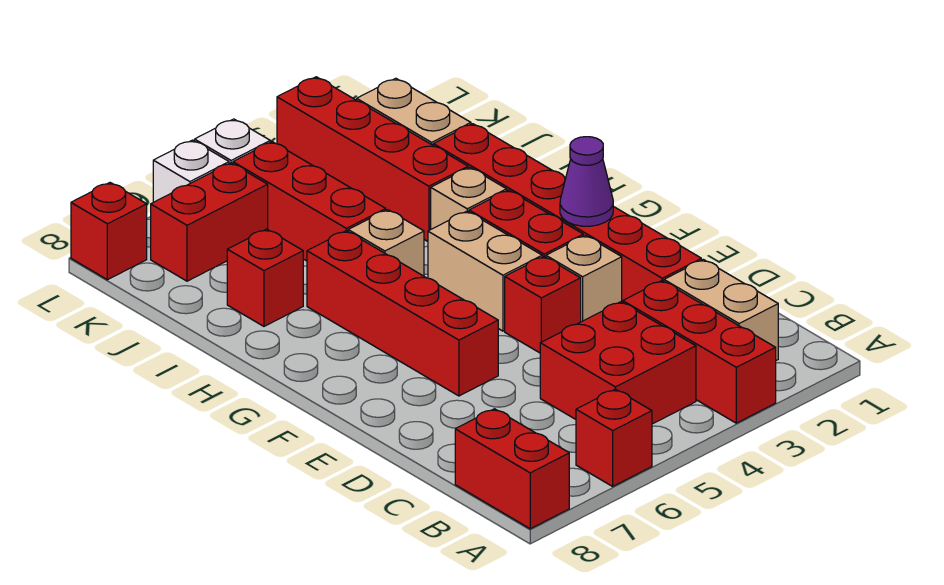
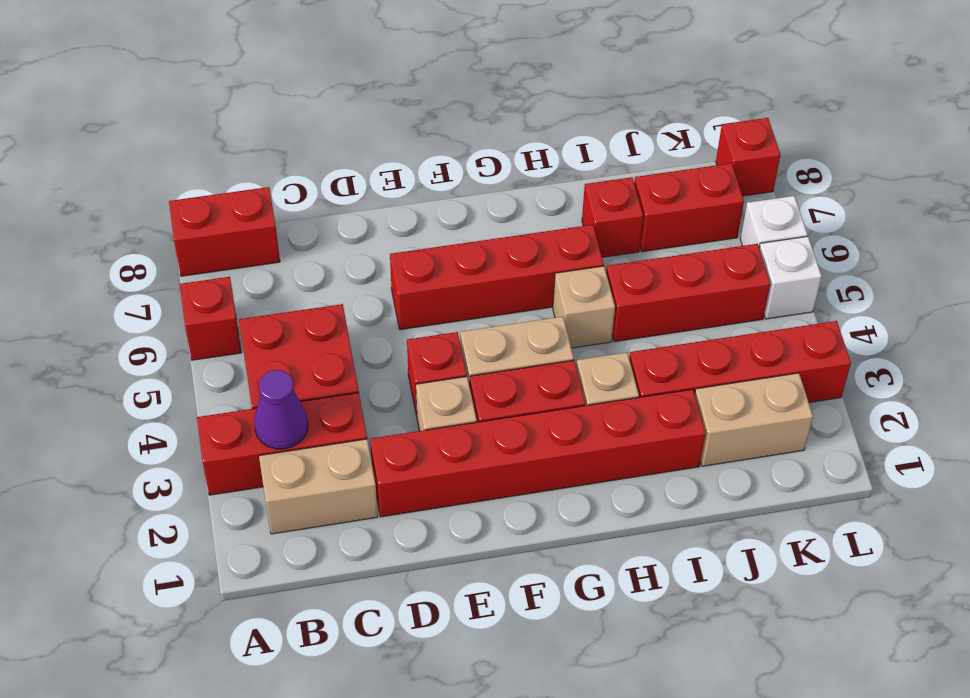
purple 1x1 cone [560,137,613,226] -> purple 1x1 cone moved to [254,370,308,449]
red 1x2 brick [151,163,268,281] -> red 1x2 brick turned to [634,163,744,252]

